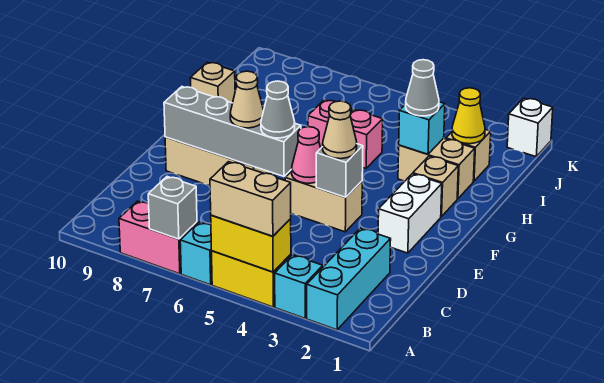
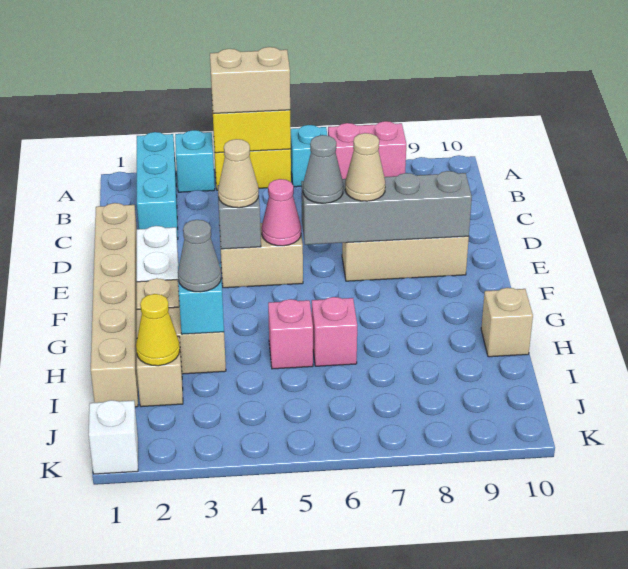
grey 1x1 brick [148,177,197,239] -> none
none -> tan 1x6 brick [91,203,138,407]

